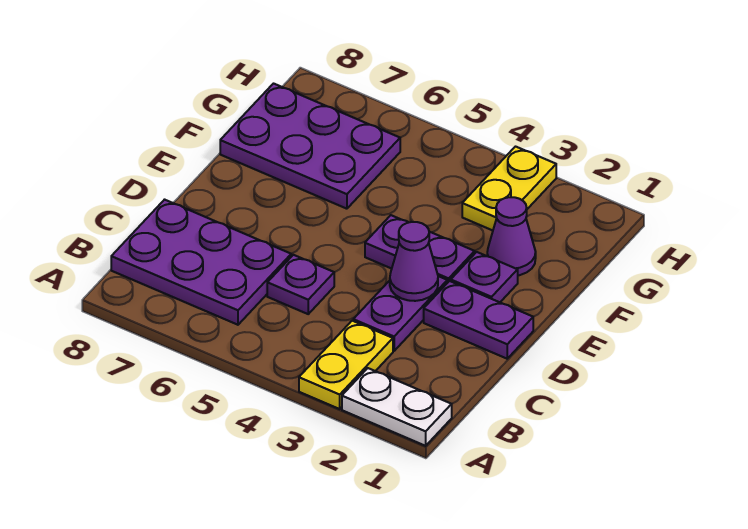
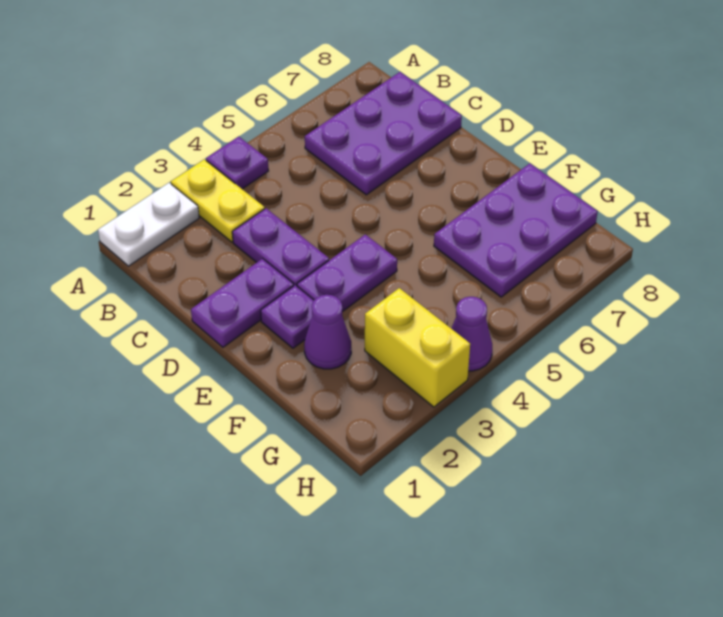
purple 1x1 plate [267,255,334,314] -> purple 1x1 plate moved to [206,137,269,189]
purple 1x1 cone [390,222,438,301] -> purple 1x1 cone moved to [451,297,492,371]
yellow 1x2 plate [462,147,556,230] -> yellow 1x2 brick [365,288,470,407]

